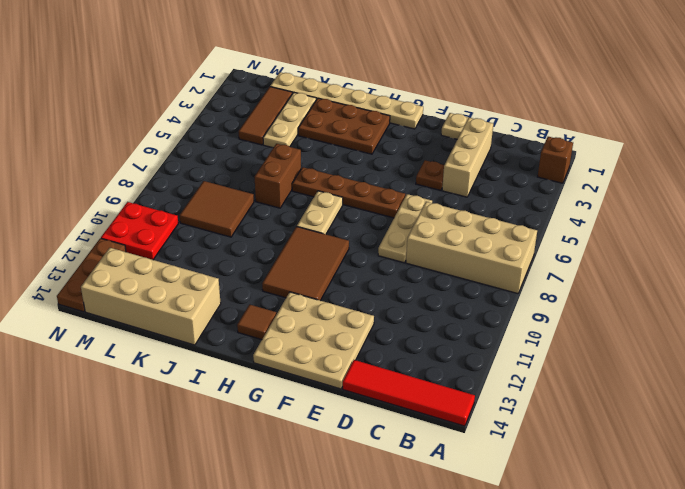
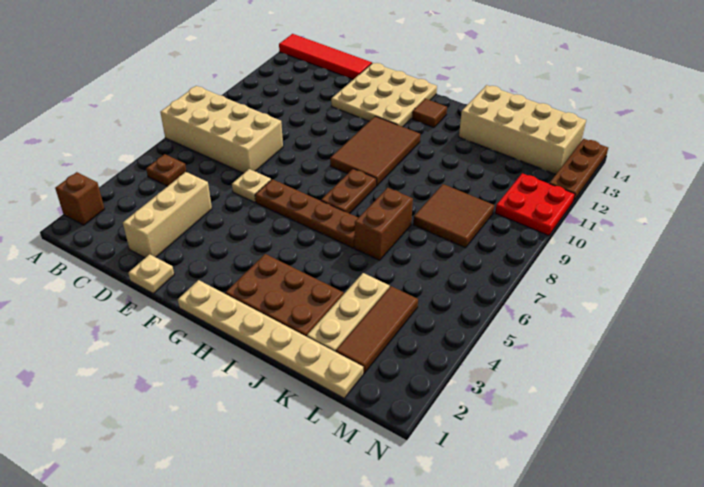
brown 1x1 plate [416,160,444,190] -> brown 1x1 plate moved to [146,154,187,186]
tan 1x3 plate [378,194,432,263] -> tan 1x1 plate [232,169,271,202]
tan 1x2 plate [297,191,343,234] -> brown 1x2 plate [321,169,376,214]

